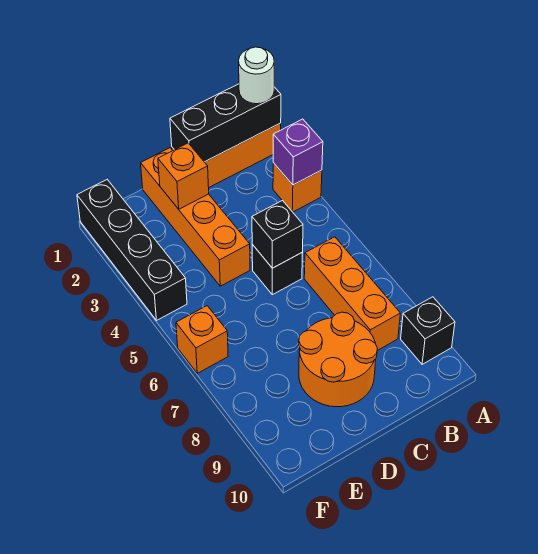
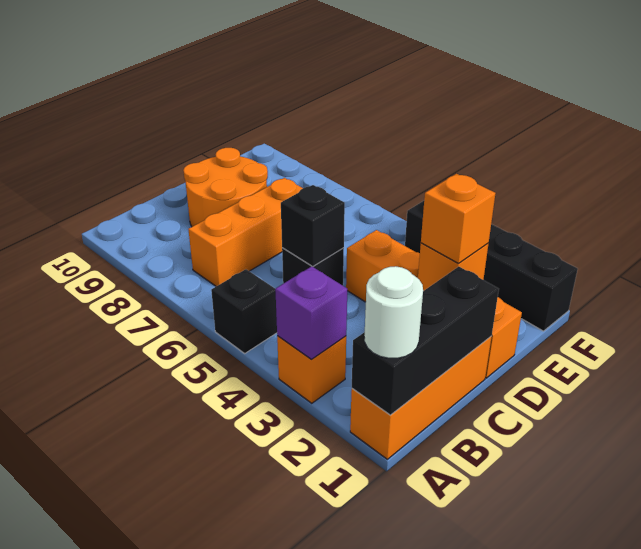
black 1x1 brick [401,297,455,364] -> black 1x1 brick moved to [211,269,277,353]
orange 1x3 brick [304,237,400,351] -> orange 1x3 brick turned to [188,178,303,286]
orange 1x1 brick [176,306,228,373] -> orange 1x1 brick moved to [421,174,496,264]

